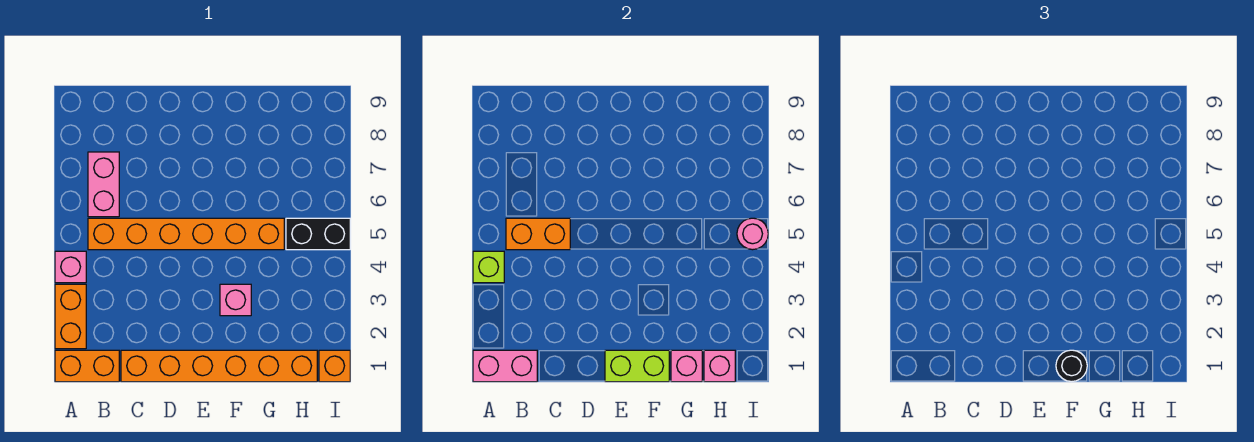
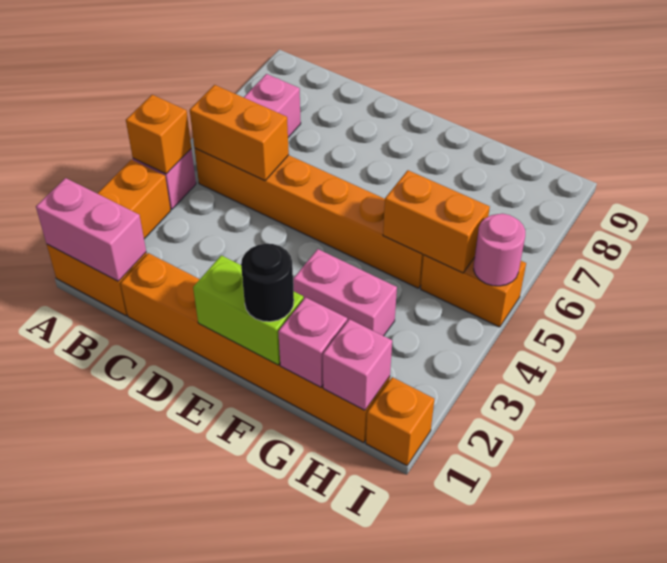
lime 1x1 brick [473,251,504,283] -> orange 1x1 brick [126,95,191,174]
pink 1x1 brick [220,284,251,316] -> pink 1x2 brick [293,249,397,336]
none -> orange 1x2 brick [383,170,490,273]
black 1x2 brick [286,218,350,250] -> orange 1x2 brick [421,255,526,327]

